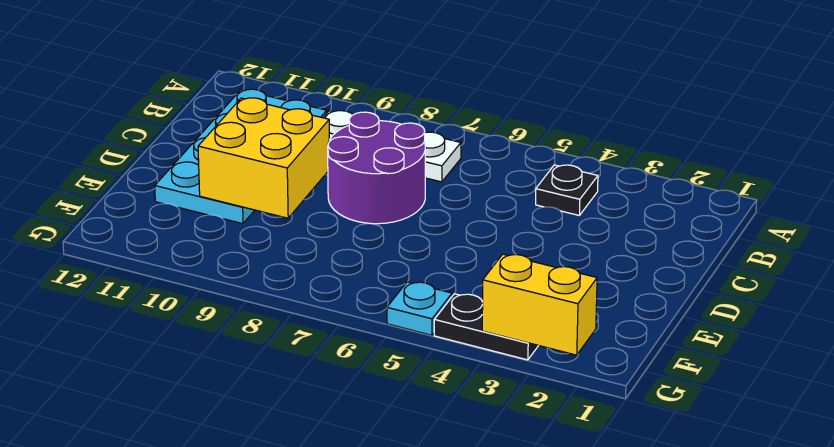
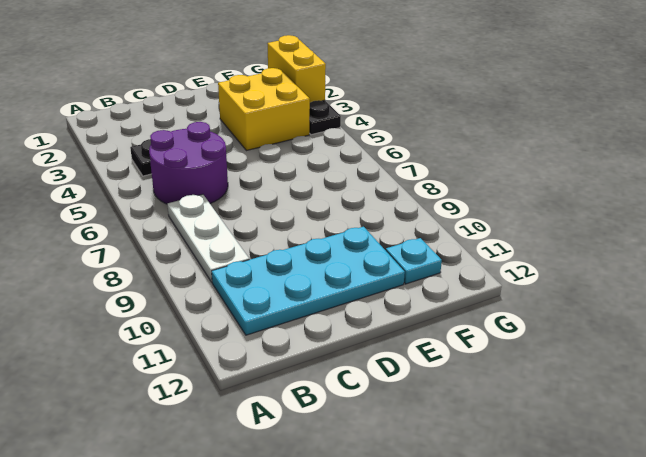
purple 2x2 round brick [328,112,425,224] -> purple 2x2 round brick moved to [149,122,228,204]
yellow 2x2 brick [198,98,329,218] -> yellow 2x2 brick moved to [218,68,310,151]
cyan 1x1 plate [387,282,452,335] -> cyan 1x1 plate moved to [386,238,442,284]

